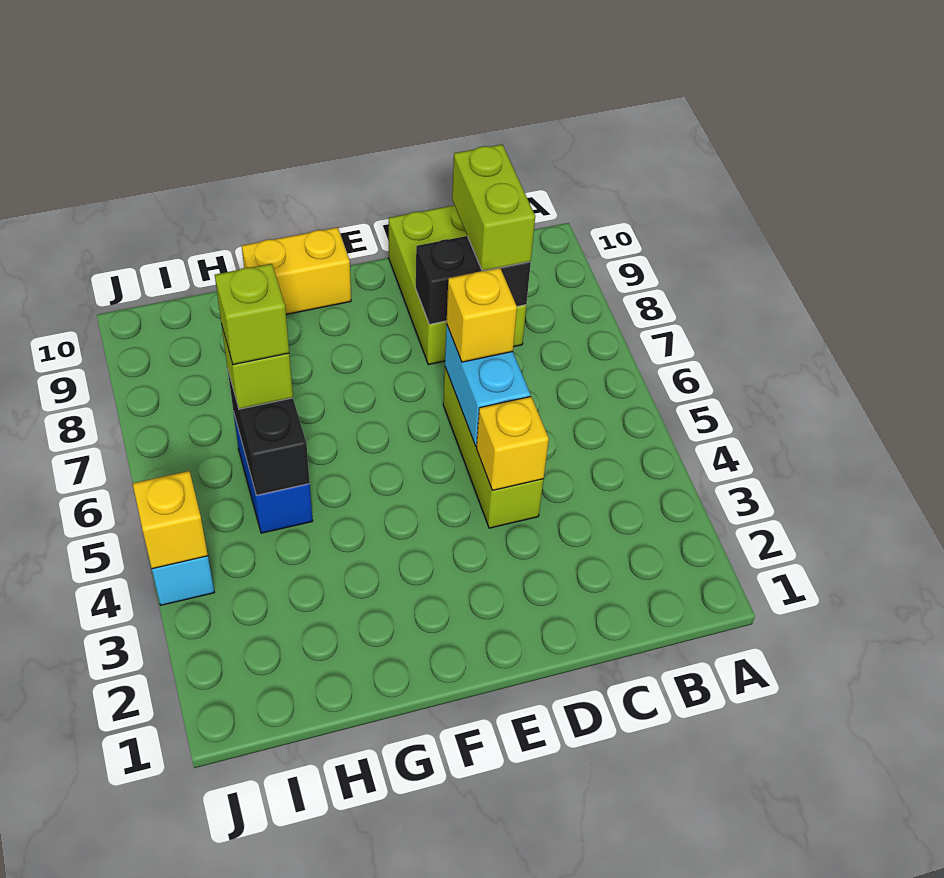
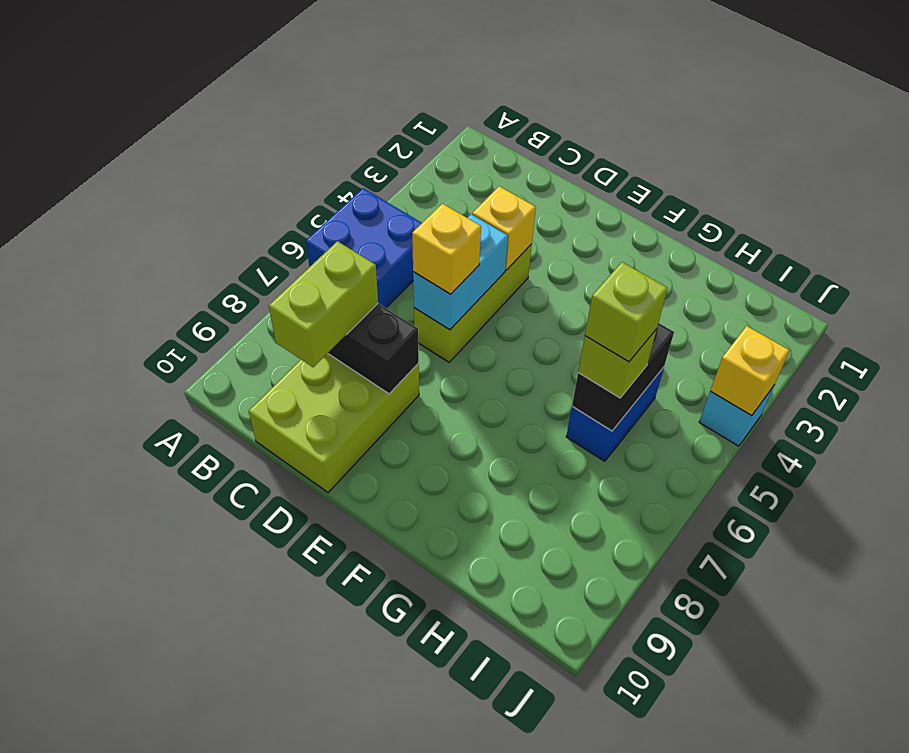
none -> blue 2x2 brick [306,188,422,308]
yellow 1x2 brick [242,227,351,314] -> none

